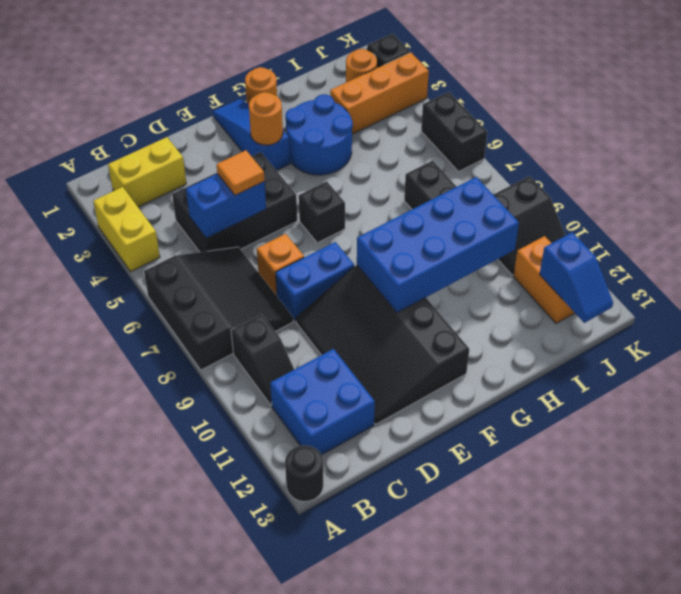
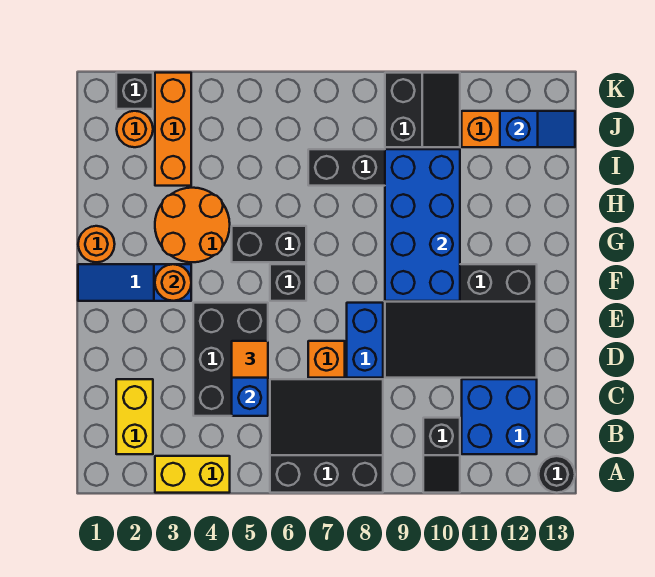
black 1x2 slope [231,314,294,406] -> black 1x2 slope turned to [423,418,460,493]
blue 2x2 round brick [285,94,353,175] -> orange 2x2 round brick [155,188,230,262]
black 1x2 brick [421,92,487,171] -> black 1x2 brick moved to [232,226,306,262]

